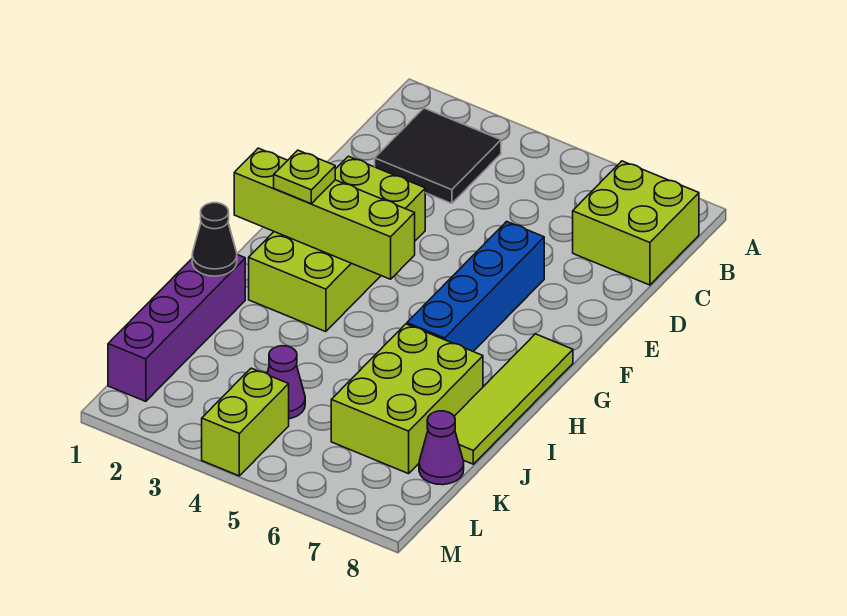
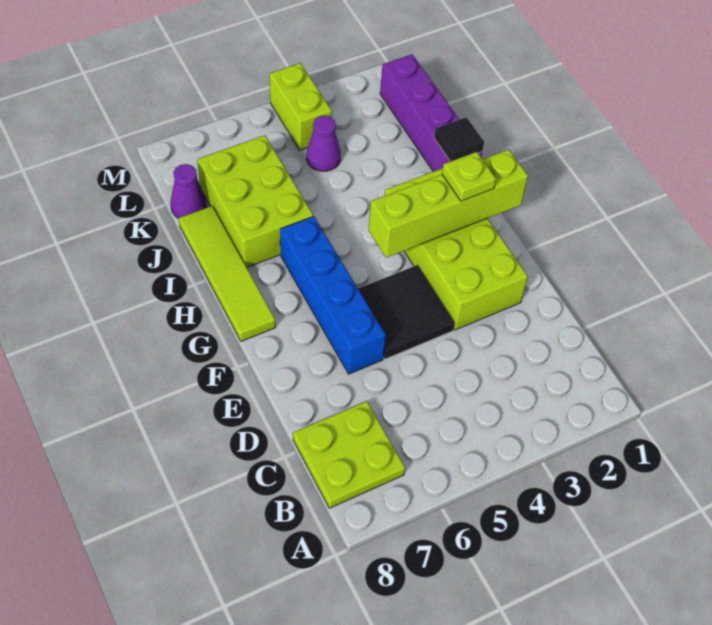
black 2x2 tile [375,108,501,204] -> black 2x2 tile moved to [358,265,455,359]
lime 2x2 brick [573,161,699,285] -> lime 2x2 plate [293,401,405,508]
black 1x1 cone [192,203,237,276] -> black 1x1 tile [434,117,484,161]

